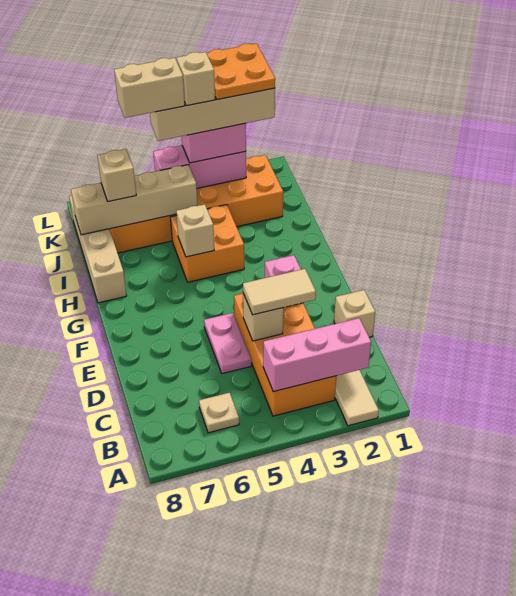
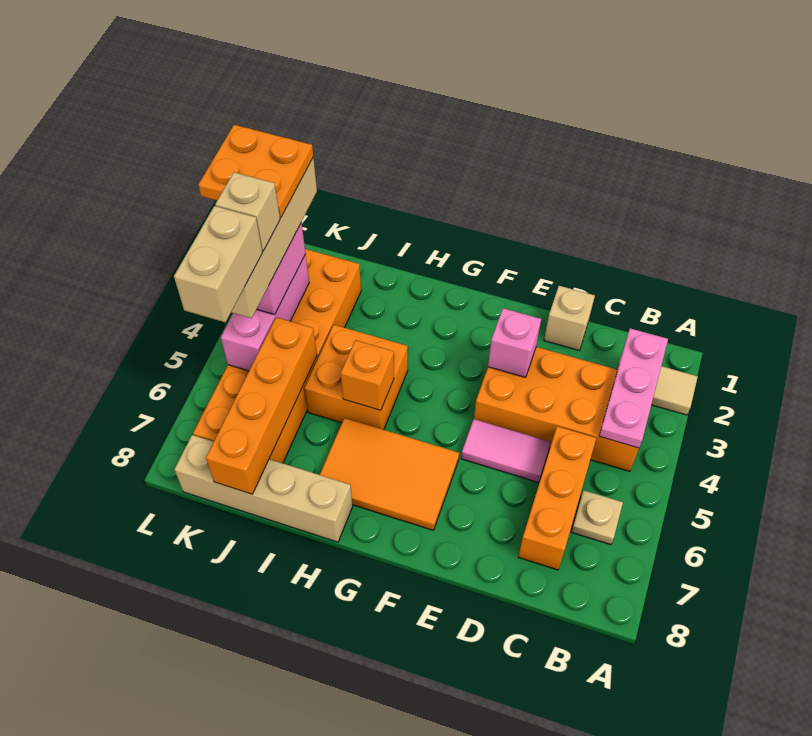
pink 1x3 brick [263,318,371,392] -> pink 1x3 plate [599,328,668,448]
none -> orange 1x3 brick [518,426,596,570]
tan 1x2 tile [243,269,316,315] -> none
tan 1x1 brick [243,293,283,341] -> none
pink 1x2 plate [204,313,251,374] -> pink 1x2 tile [461,419,551,482]
none -> orange 2x3 tile [320,418,459,530]
tan 1x1 brick [176,204,214,257] -> orange 1x1 brick [341,340,394,410]
tan 1x4 brick [71,165,198,235] -> orange 1x4 brick [206,317,317,494]
tan 1x1 brick [97,149,136,202] -> none

